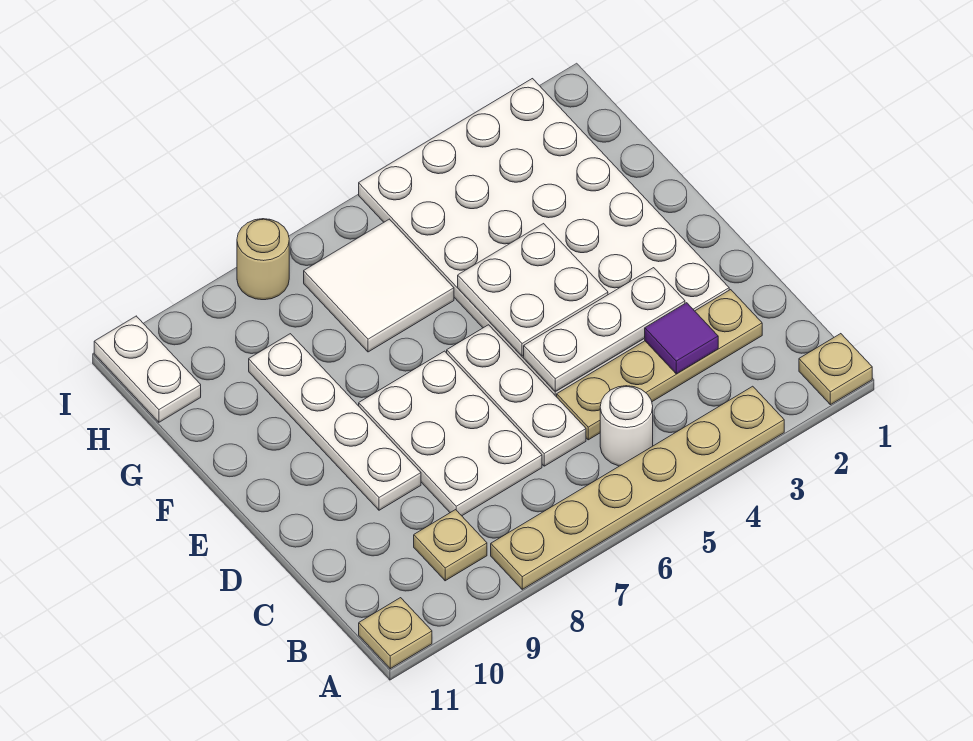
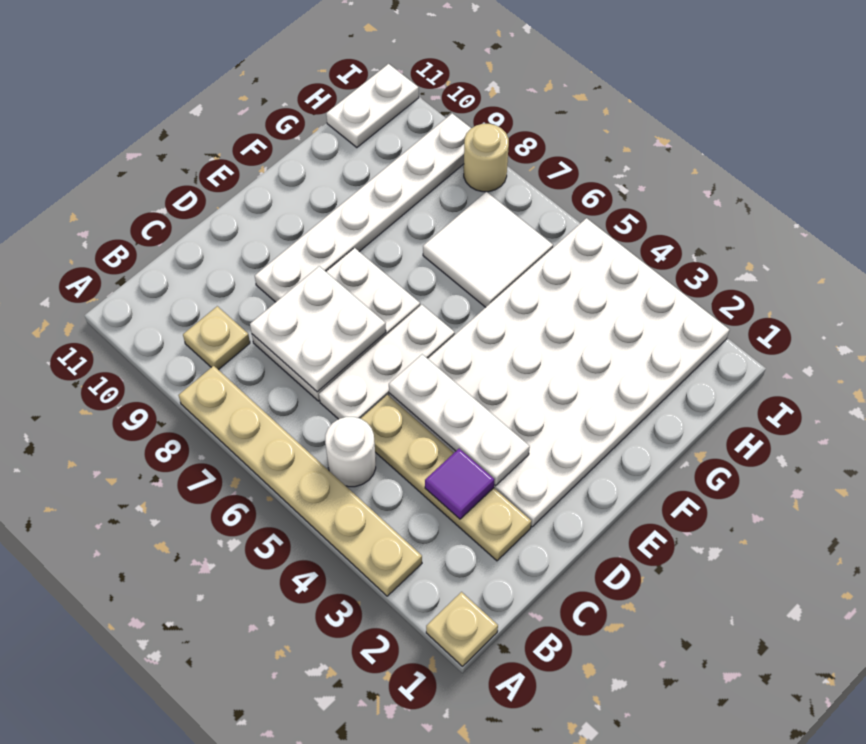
tan 1x1 plate [359,598,432,669] -> none
white 1x4 plate [249,334,421,510] -> white 1x6 plate [255,113,471,302]
white 2x2 plate [458,224,608,356] -> white 2x2 plate moved to [250,266,386,392]

